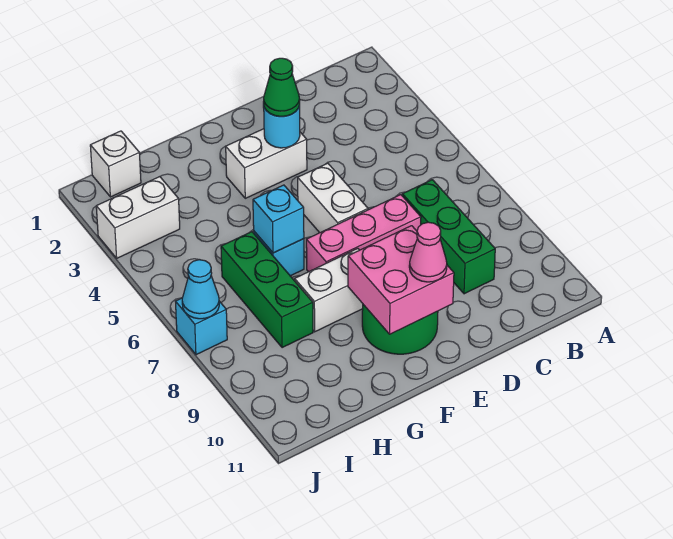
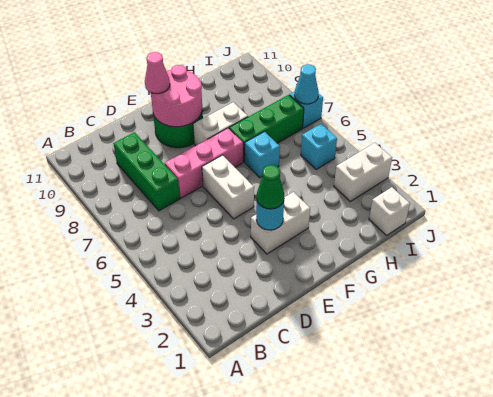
pink 2x2 brick [348,226,454,334] -> pink 2x2 round brick [151,65,202,127]
cyan 1x1 brick [253,185,304,253] -> cyan 1x1 brick moved to [301,124,337,169]
green 1x3 brick [221,232,313,348] -> green 1x3 brick turned to [229,95,304,162]

